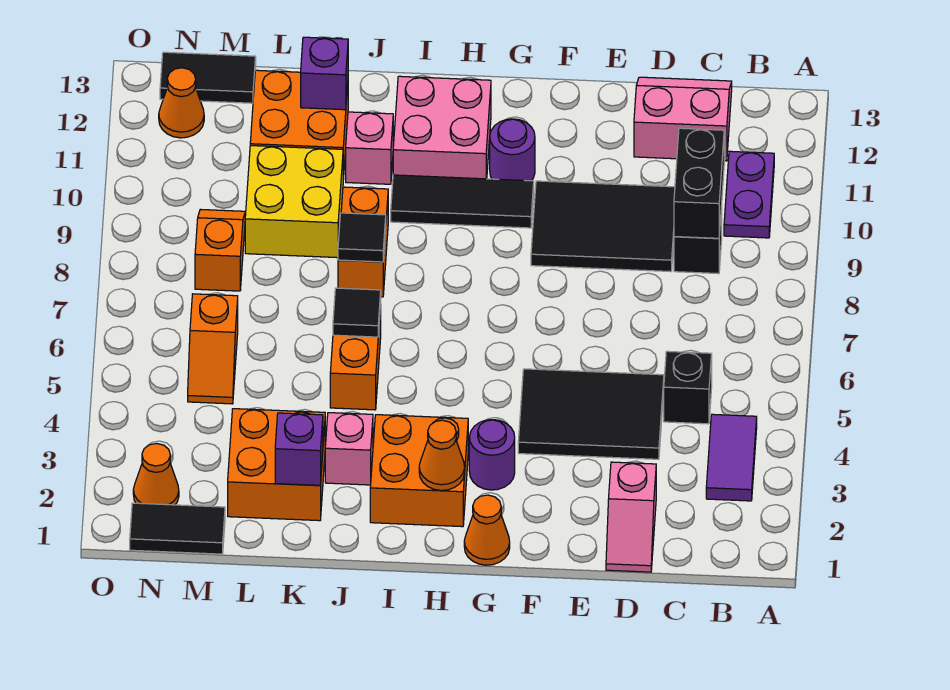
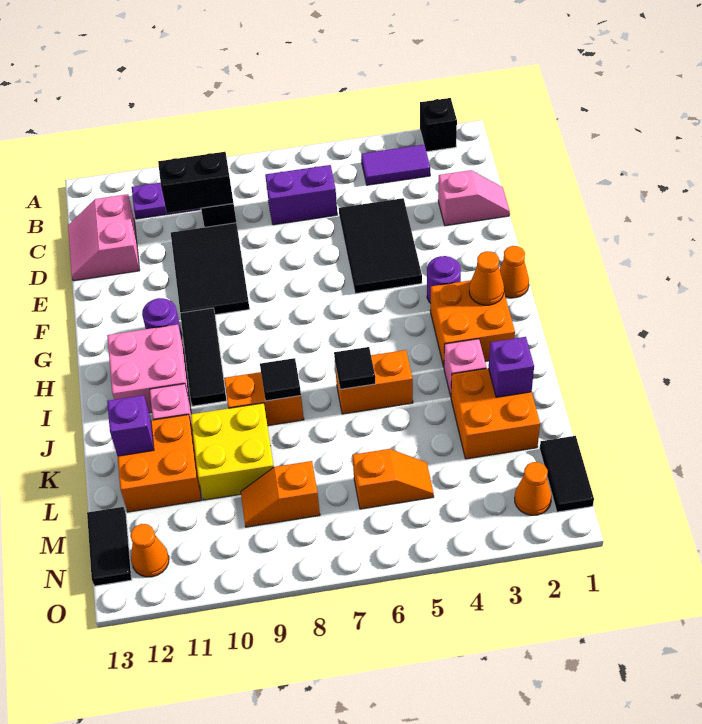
black 1x1 brick [664,351,712,424] -> black 1x1 brick moved to [420,98,457,152]
none -> purple 1x2 brick [265,165,337,225]

